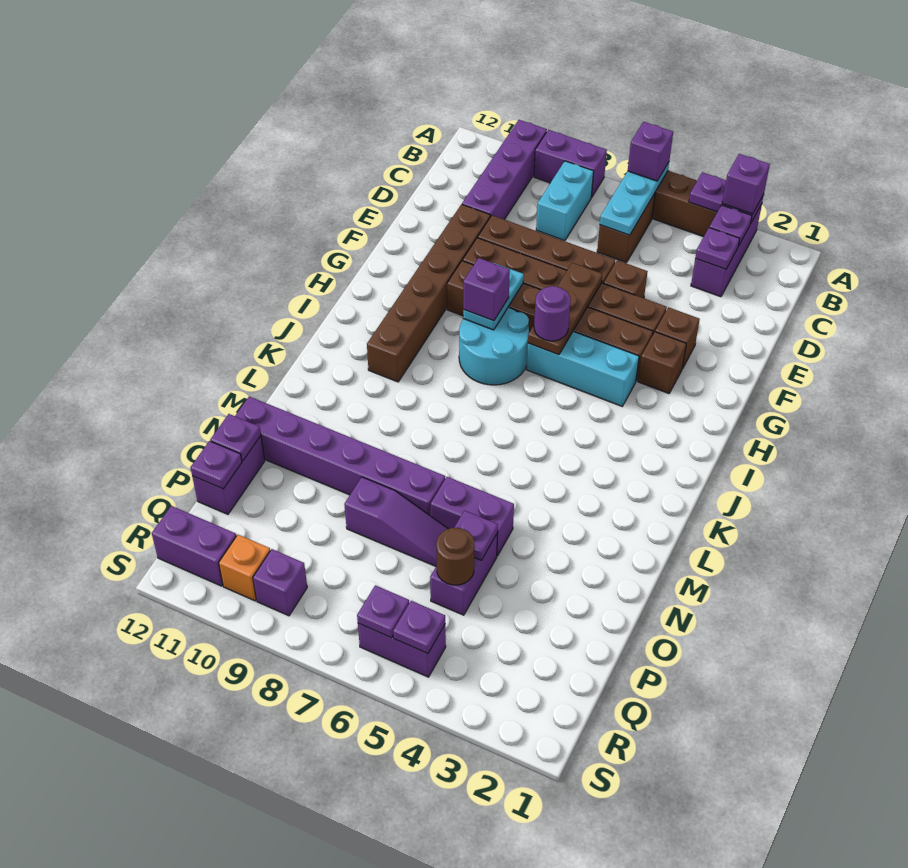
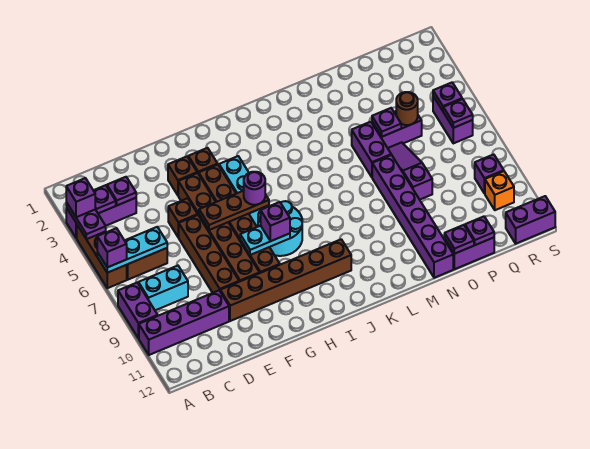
purple 1x2 brick [152,506,236,586] -> purple 1x2 brick turned to [506,196,555,244]

